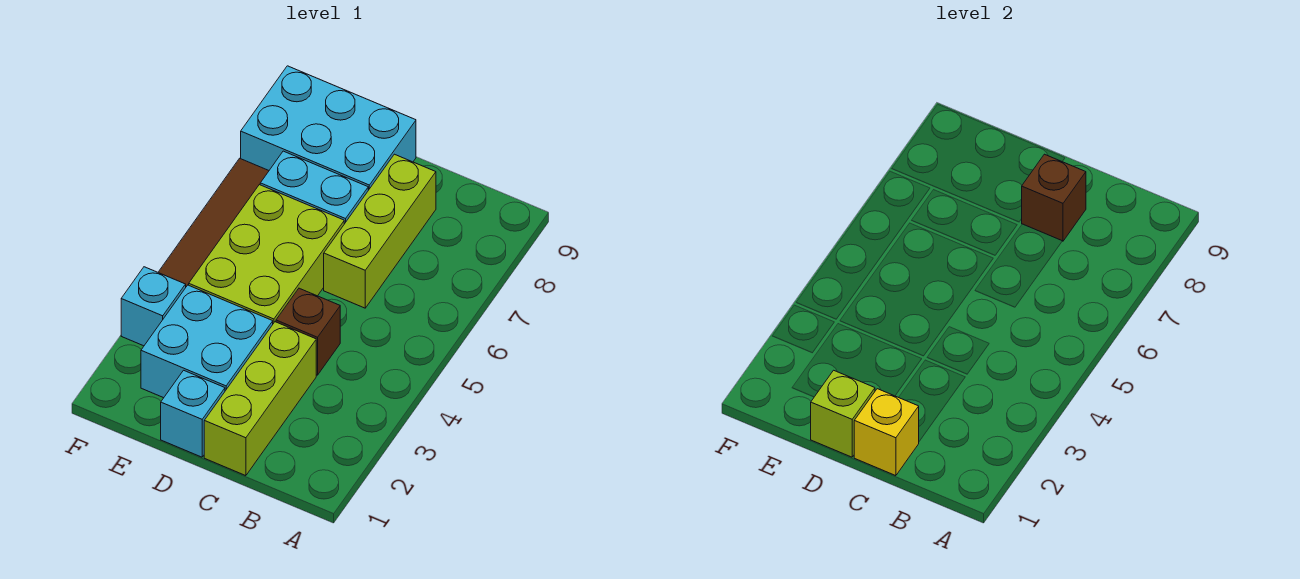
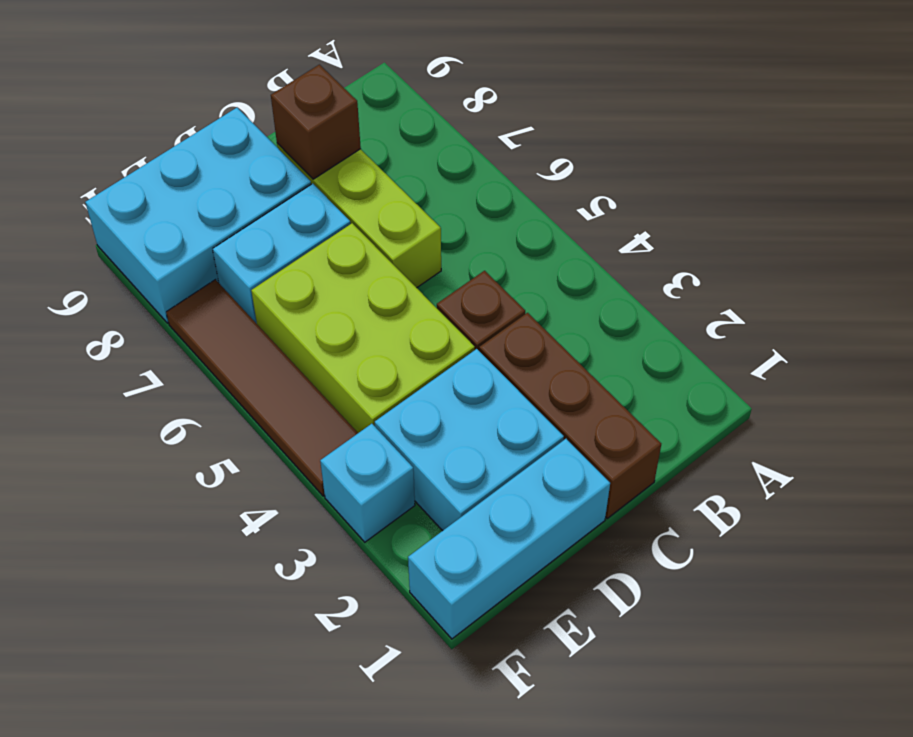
lime 1x3 brick [204,322,316,476] -> brown 1x3 brick [479,313,661,518]
yellow 1x1 brick [854,389,919,476] -> none
cyan 1x1 brick [161,370,225,457] -> cyan 1x3 brick [408,439,610,639]
lime 1x1 brick [811,370,875,457] -> none

